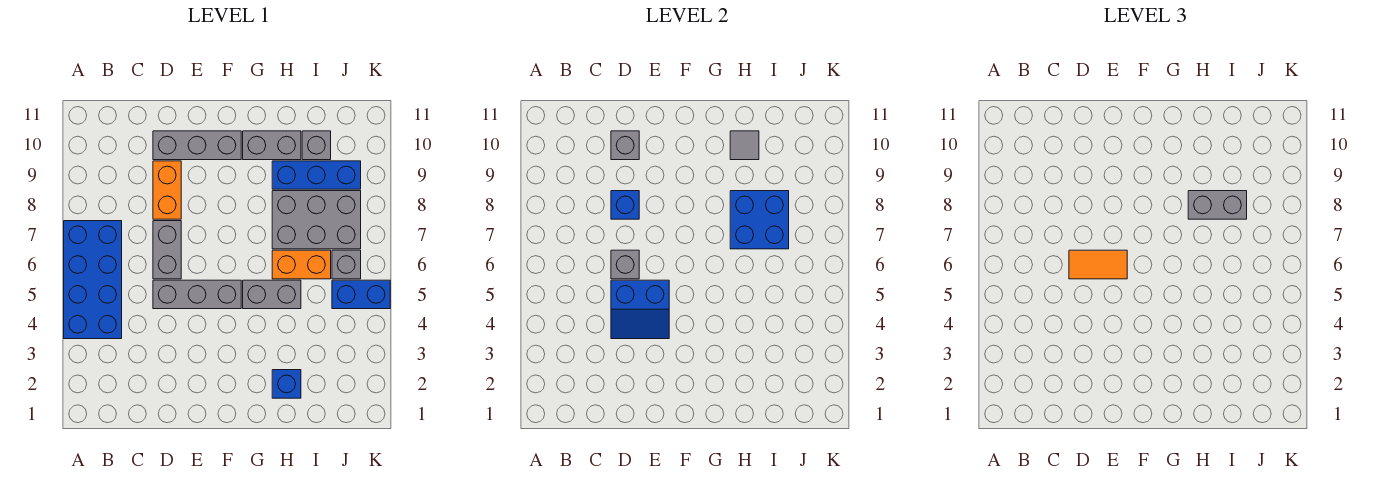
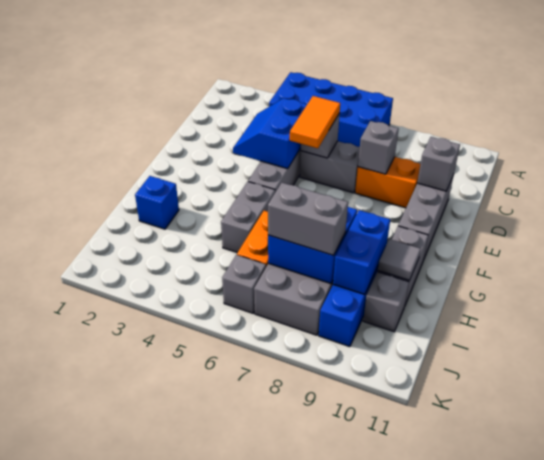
blue 1x1 brick [611,191,639,219] -> grey 1x1 brick [358,121,399,174]
grey 1x2 brick [1188,191,1247,219] -> grey 1x2 brick turned to [268,183,348,255]
blue 1x2 brick [332,280,390,309] -> blue 1x2 brick moved to [333,210,390,295]

